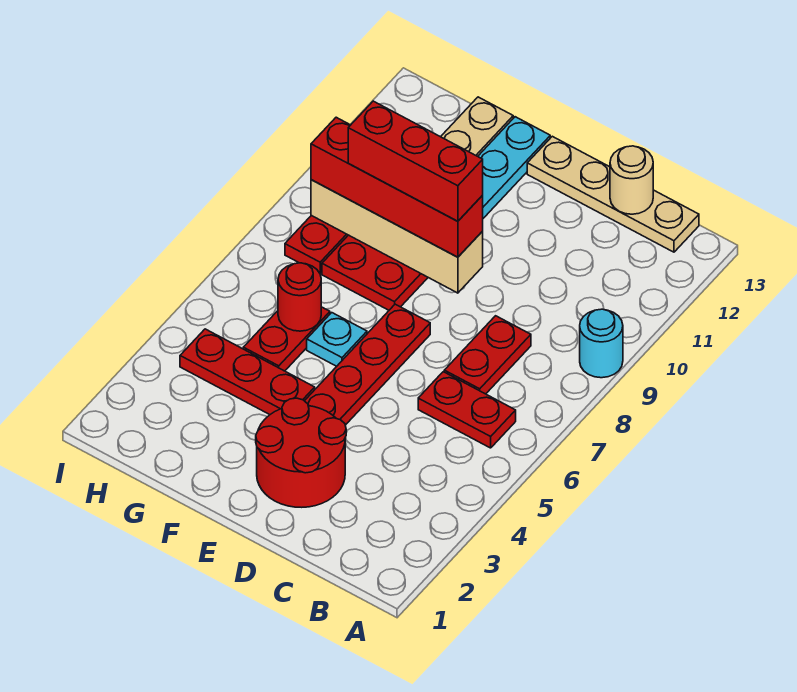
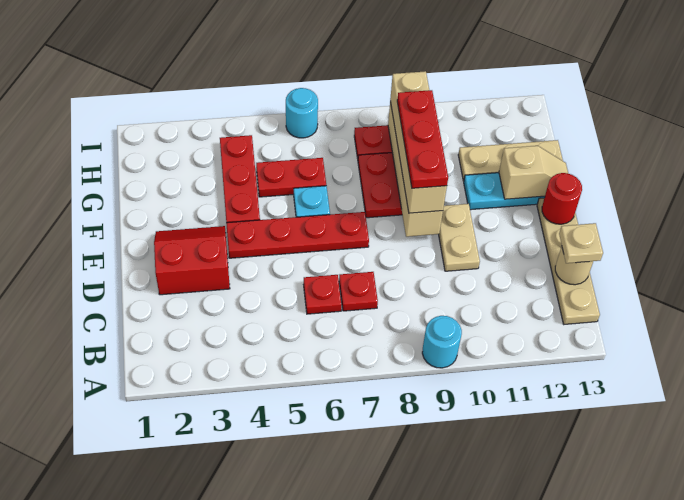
red 1x2 plate [418,372,516,448] -> red 1x1 plate [304,275,342,314]
red 1x2 plate [444,316,531,394] -> red 1x1 plate [339,272,378,311]
none -> tan 1x1 plate [559,223,603,263]
red 2x2 round brick [256,398,346,507] -> red 2x2 slope [154,226,230,295]
none -> tan 1x2 plate [439,204,480,271]
red 1x4 brick [311,117,483,257] -> tan 1x4 brick [390,71,447,213]
red 1x3 brick [348,101,483,221] -> red 1x3 plate [397,90,448,188]
none -> tan 1x2 slope [499,146,568,199]
red 1x1 round brick [278,263,321,331] -> red 1x1 round brick moved to [542,173,582,224]
none -> cyan 1x1 round brick [286,88,318,138]

